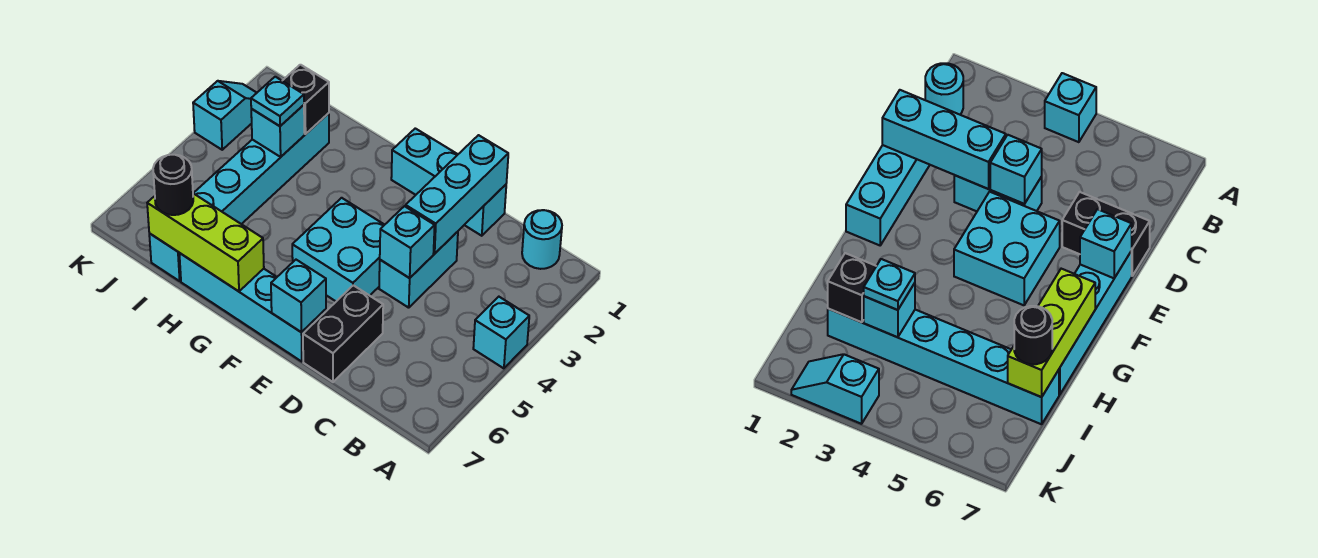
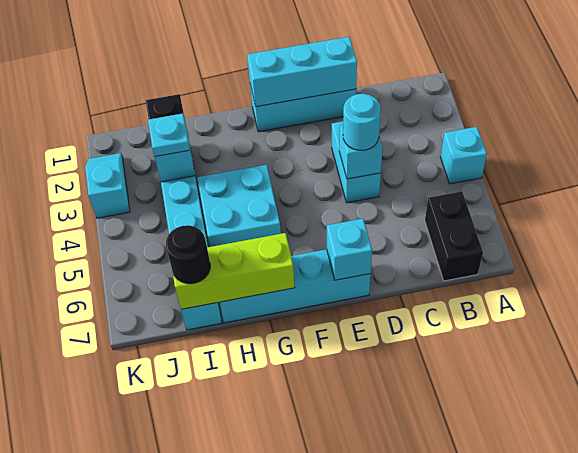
cyan 1x1 round brick [522,210,562,269] -> cyan 1x1 round brick moved to [343,94,381,150]
cyan 1x3 brick [406,135,508,254] -> cyan 1x3 brick turned to [247,37,357,107]
black 1x2 brick [303,285,383,382] -> black 1x2 brick moved to [425,191,483,281]
cyan 2x2 brick [292,198,384,301] -> cyan 2x2 brick moved to [197,165,281,247]

